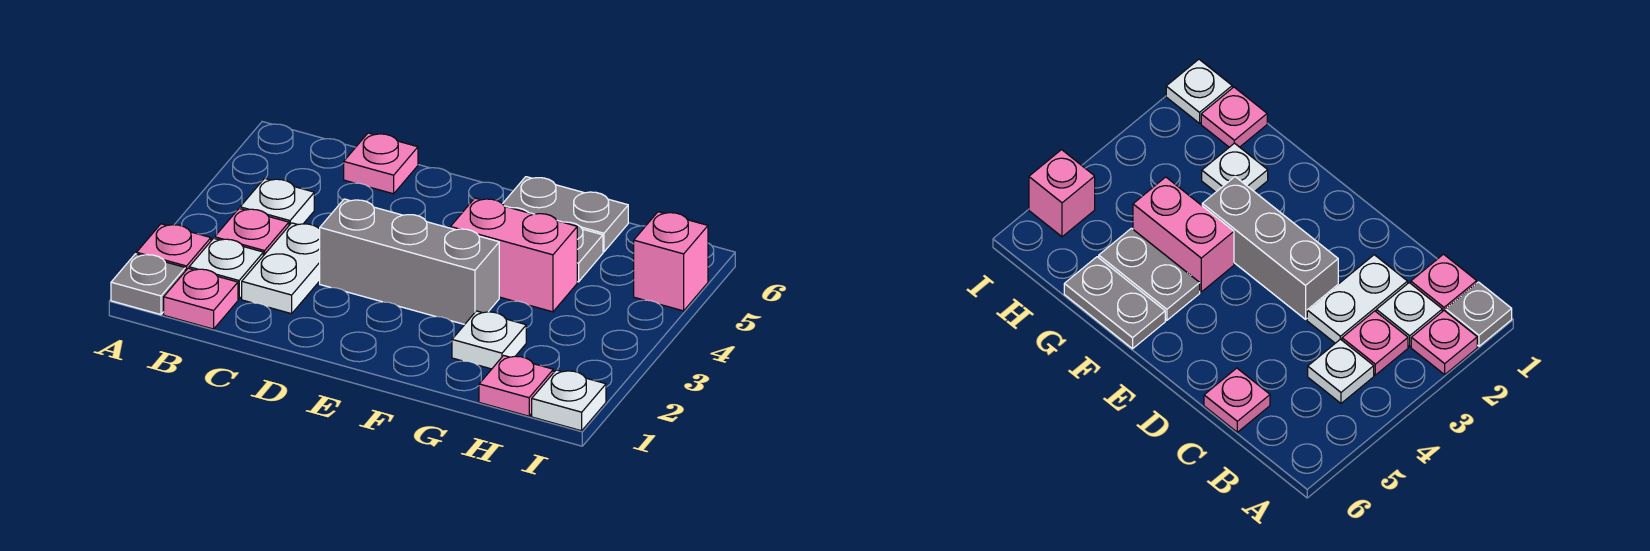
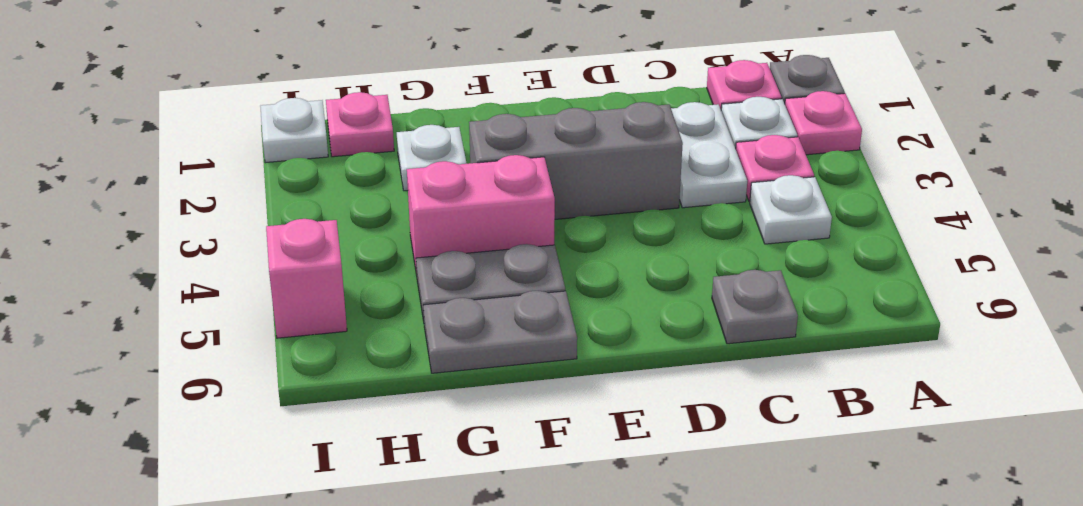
pink 1x1 plate [344,133,418,194] -> grey 1x1 plate [712,270,798,344]

